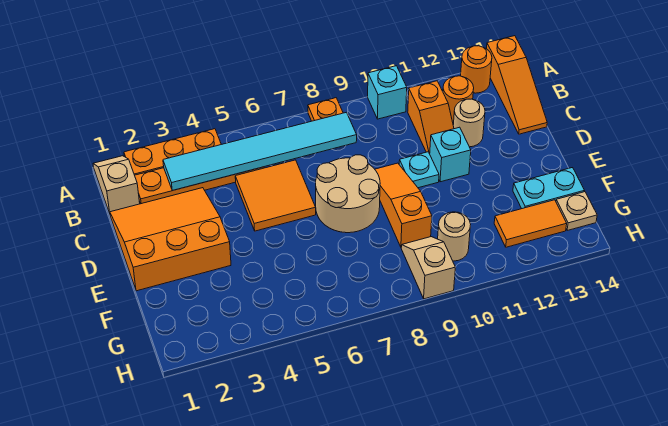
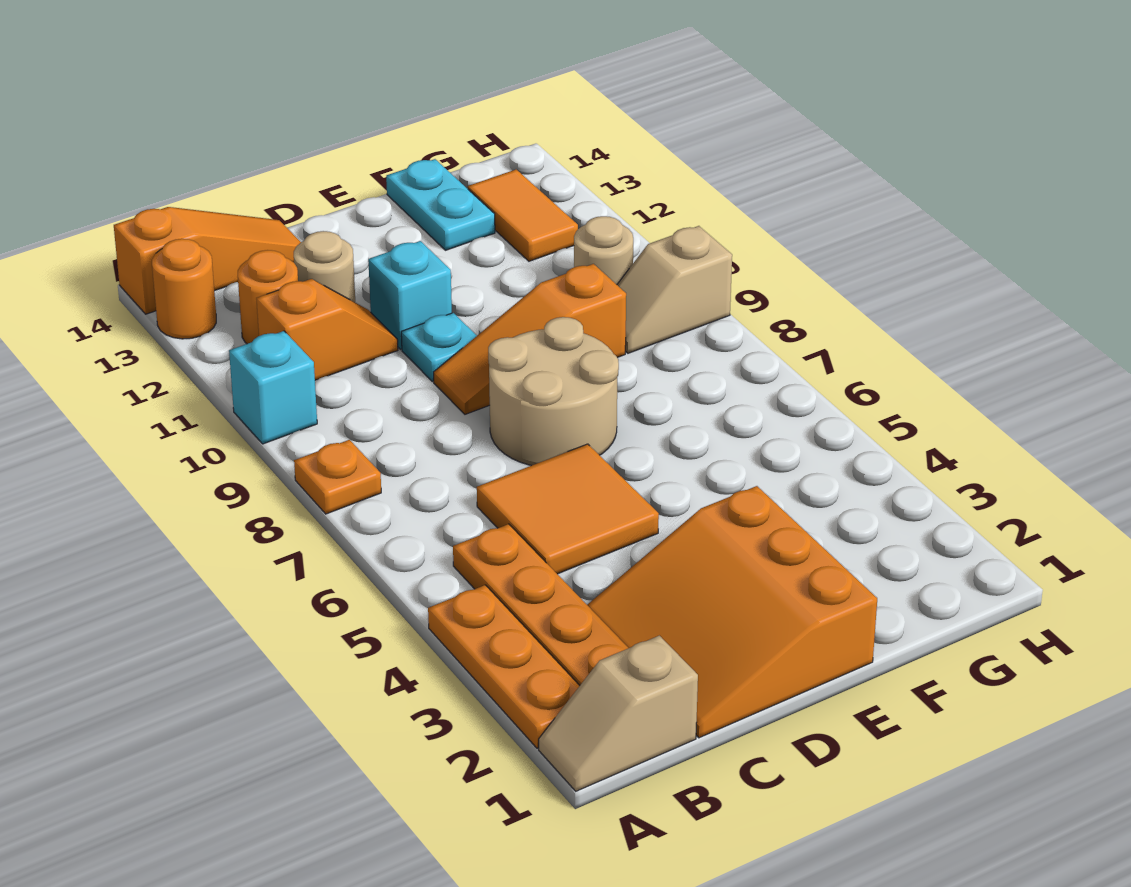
cyan 1x6 tile [163,112,357,191] -> none
tan 1x1 plate [556,192,597,231] -> none

